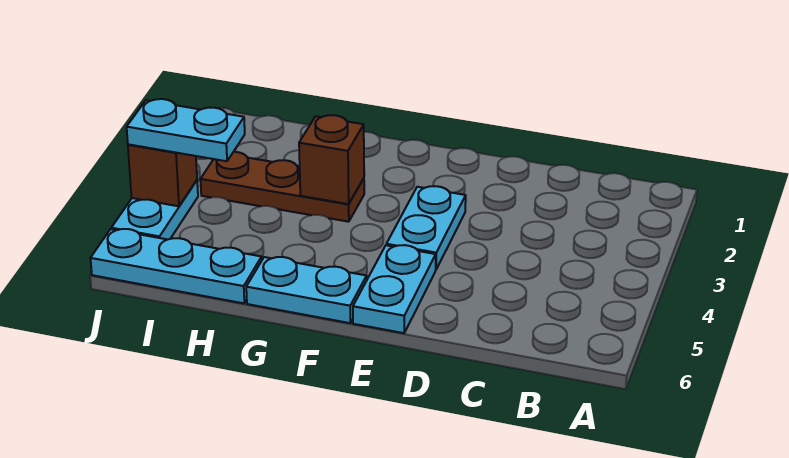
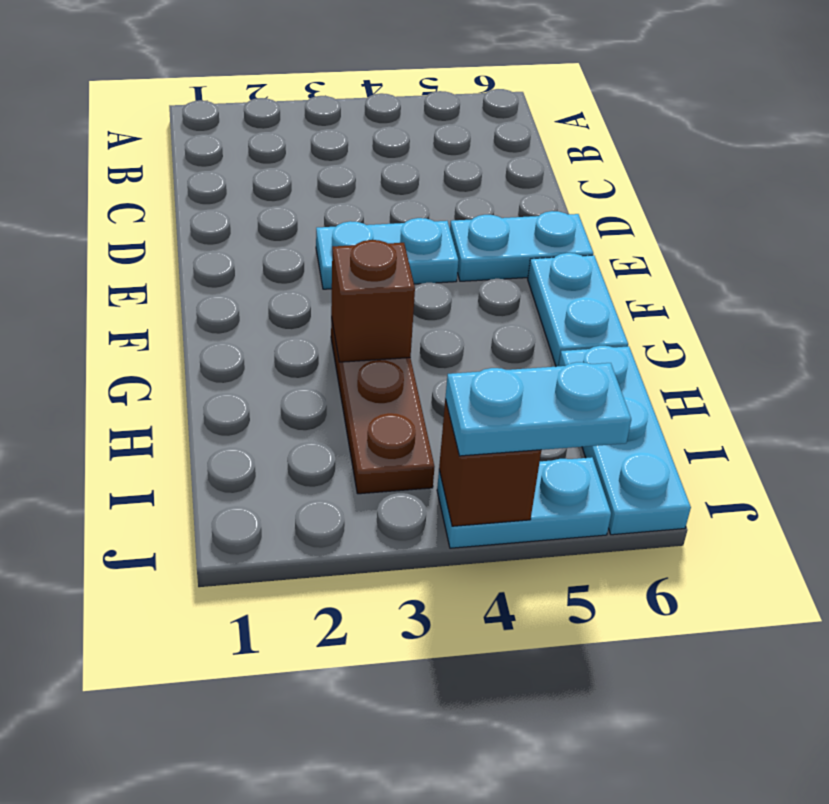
cyan 1x2 plate [127,99,245,161] -> cyan 1x2 plate turned to [445,362,631,456]

